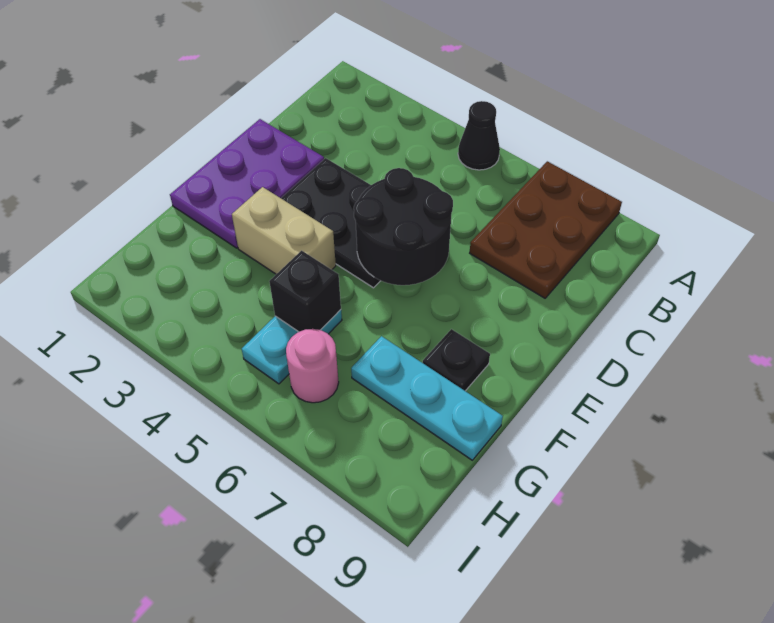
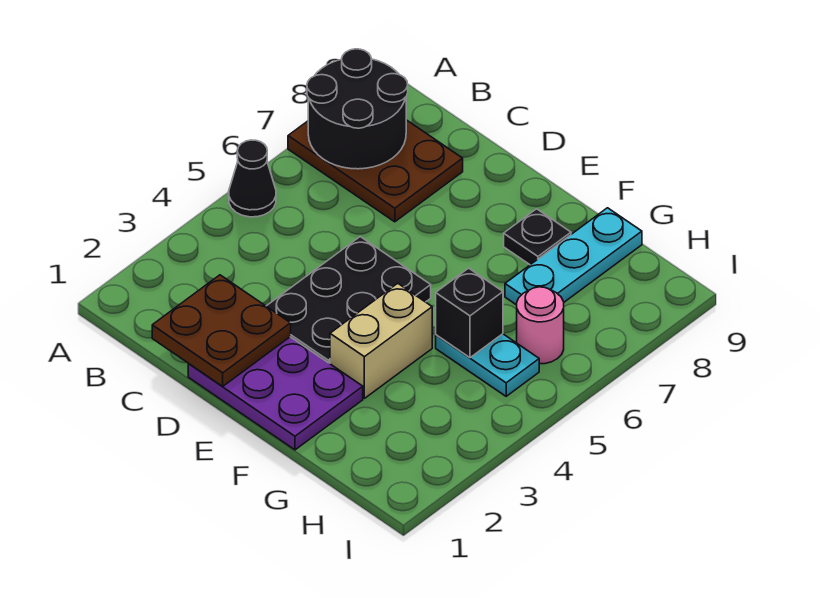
none -> brown 2x2 plate [152,275,291,386]
black 2x2 round brick [354,168,453,285] -> black 2x2 round brick moved to [307,49,408,169]

